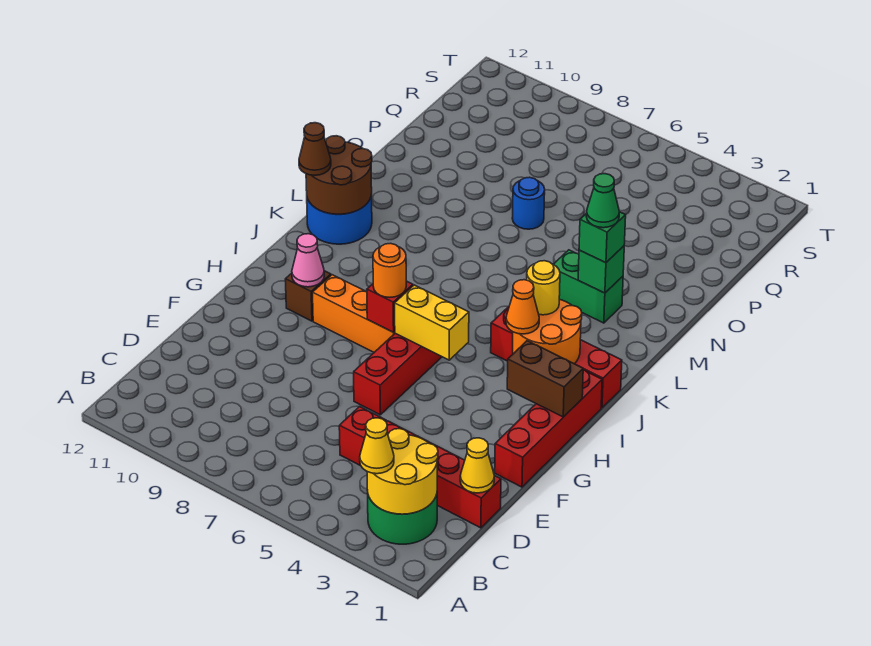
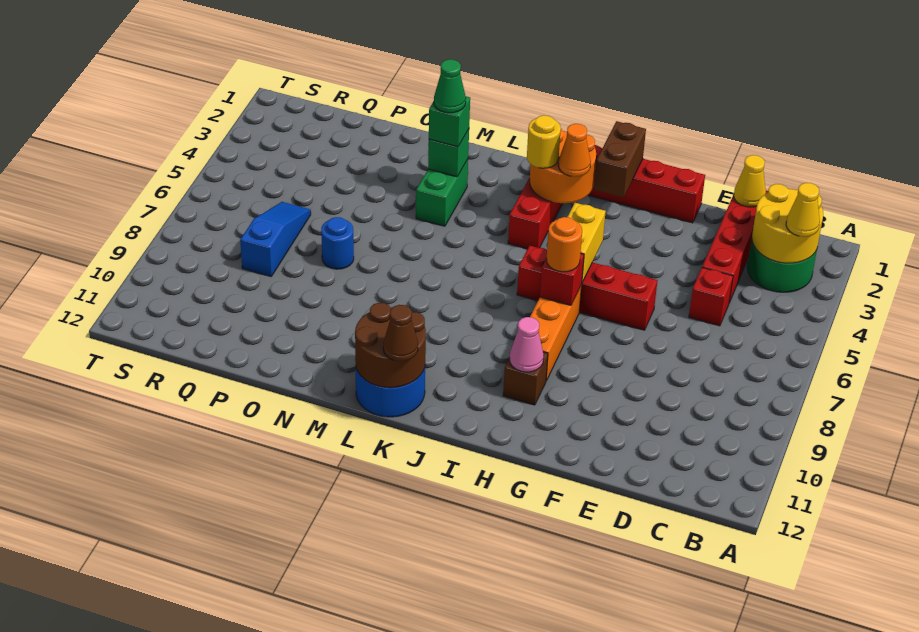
none -> blue 1x3 slope [240,202,311,277]

